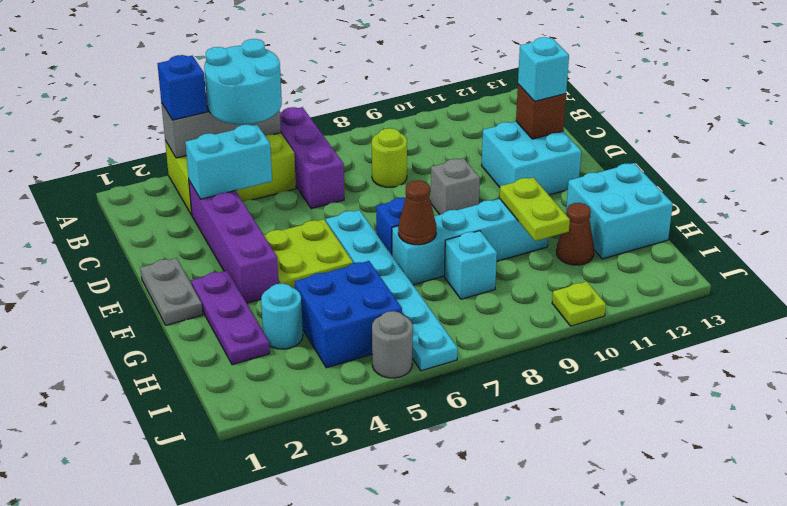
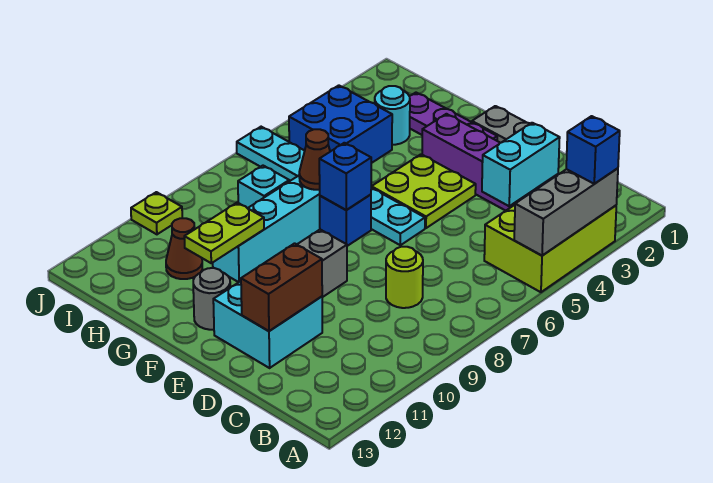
cyan 2x2 round brick [204,39,282,124] -> none
purple 1x3 brick [280,107,344,209] -> none
brown 1x1 brick [516,84,566,139] -> brown 1x2 brick [241,243,322,331]
cyan 1x1 brick [518,37,569,101] -> none
none -> blue 1x1 brick [319,143,371,210]
lime 1x2 plate [500,177,570,241] -> lime 1x2 plate turned to [184,202,264,263]
cyan 2x2 brick [566,163,673,259] -> none
grey 1x1 round brick [372,311,413,378] -> grey 1x1 round brick moved to [193,268,230,330]

